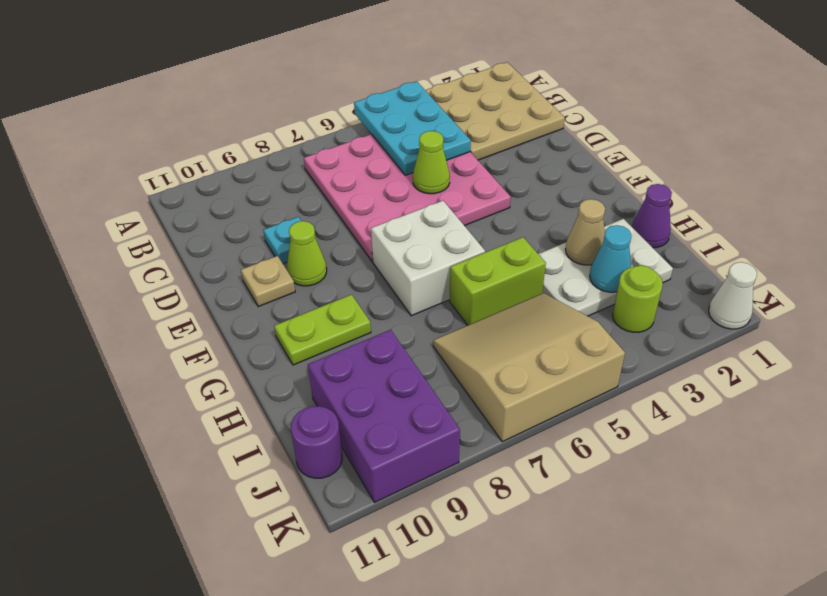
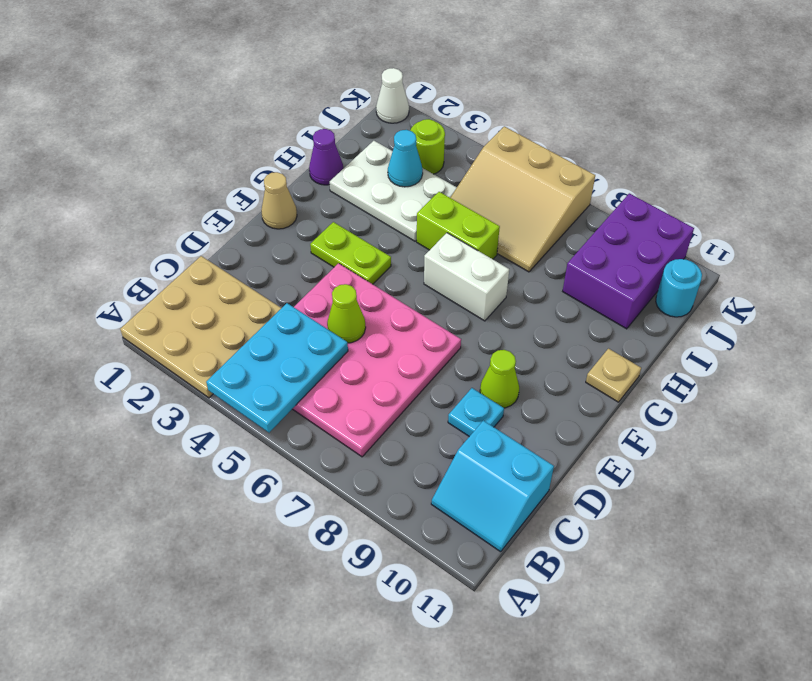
none -> cyan 2x2 slope [431,421,554,552]
tan 1x1 plate [241,256,295,306] -> tan 1x1 plate moved to [586,349,641,402]
white 2x2 brick [371,201,485,316] -> white 1x2 brick [424,233,509,321]
lime 1x2 plate [274,295,371,365] -> lime 1x2 plate moved to [310,222,391,284]
tan 1x1 cone [565,199,605,265] -> tan 1x1 cone moved to [261,172,297,229]
purple 1x1 round brick [291,406,342,478] -> cyan 1x1 round brick [656,259,702,317]

